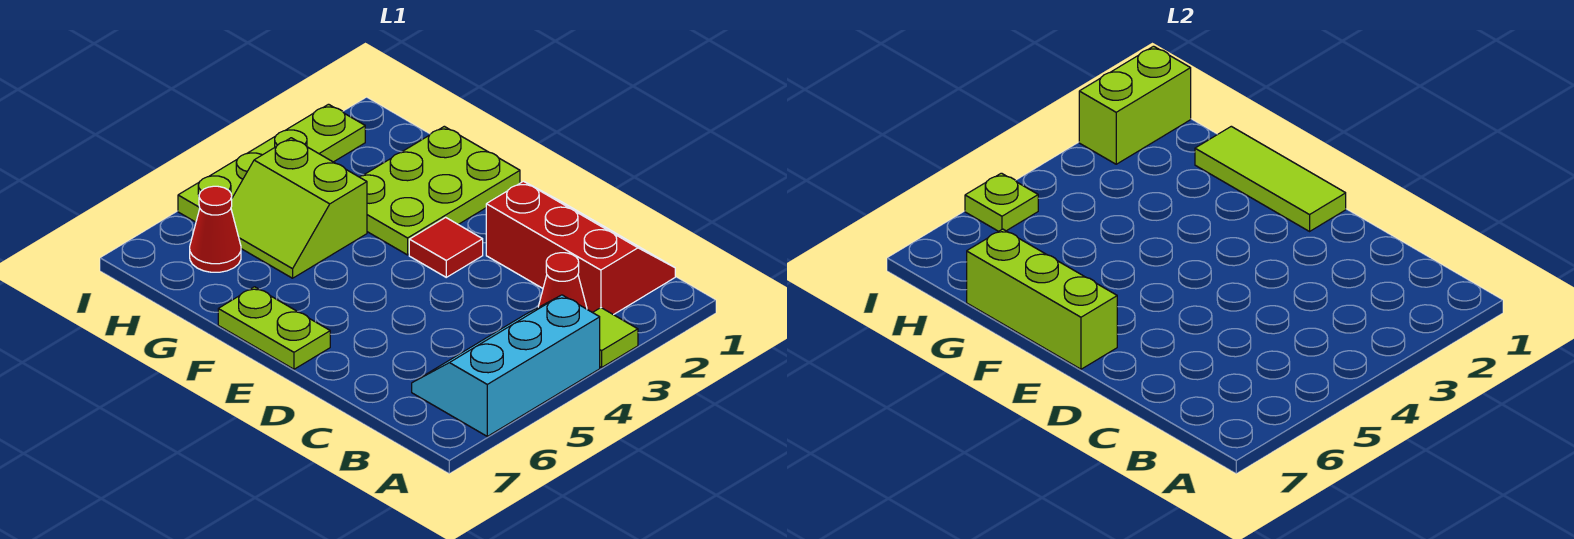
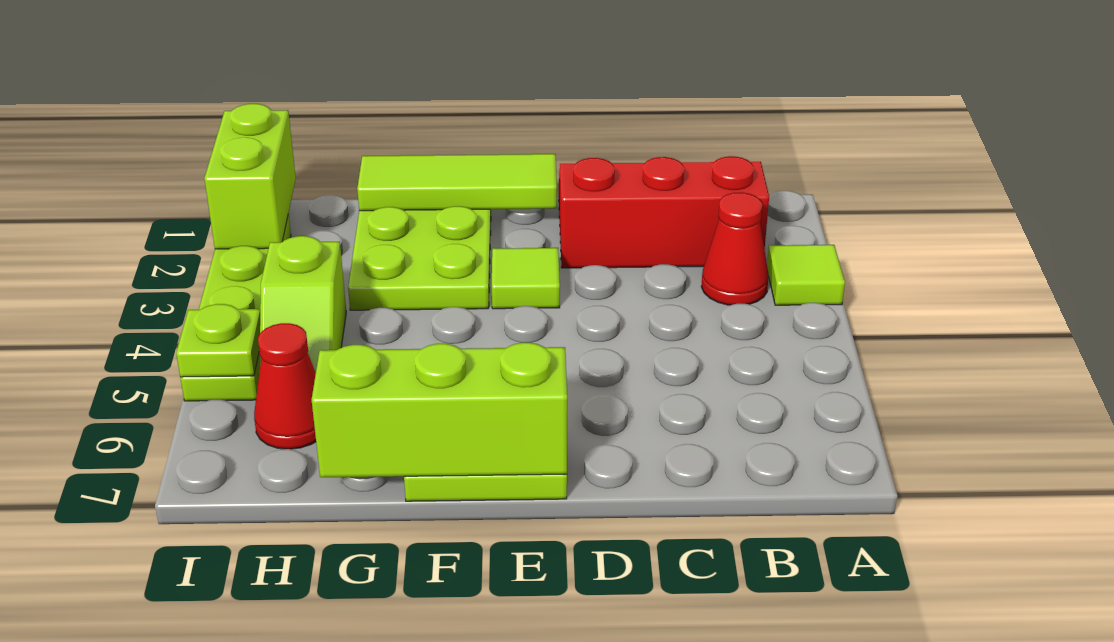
cyan 2x3 slope [412,295,600,436] -> none
red 1x1 tile [409,217,483,277] -> lime 1x1 tile [492,248,560,309]
lime 2x2 slope [231,138,367,278] -> lime 1x2 slope [259,236,346,373]

